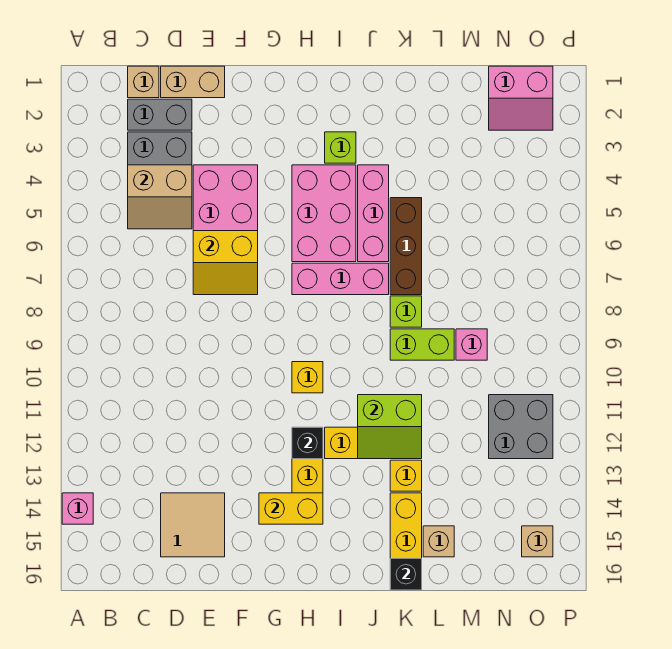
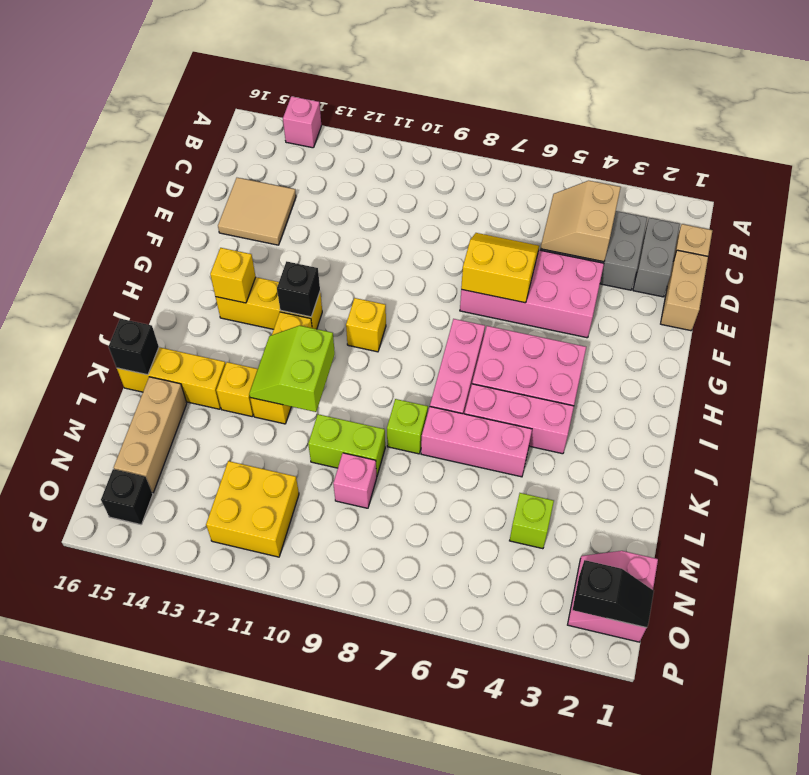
yellow 2x2 slope [193,231,258,295] -> yellow 2x2 slope turned to [461,233,539,303]
yellow 1x2 brick [259,493,323,524] -> yellow 1x1 brick [210,248,256,303]
lime 1x1 brick [325,132,356,163] -> lime 1x1 brick moved to [510,493,554,549]
brown 1x3 brick [390,198,422,295] -> pink 1x3 brick [421,407,532,477]
lime 1x2 brick [390,329,454,360] -> lime 1x2 brick turned to [308,414,385,476]
tan 1x1 brick [423,526,454,557] -> tan 1x3 brick [114,377,187,493]
grey 2x2 brick [489,395,553,459] -> yellow 2x2 brick [206,461,299,557]
none -> black 1x2 slope [573,560,654,628]
tan 1x1 brick [522,526,553,557] -> black 1x1 brick [101,469,153,525]

